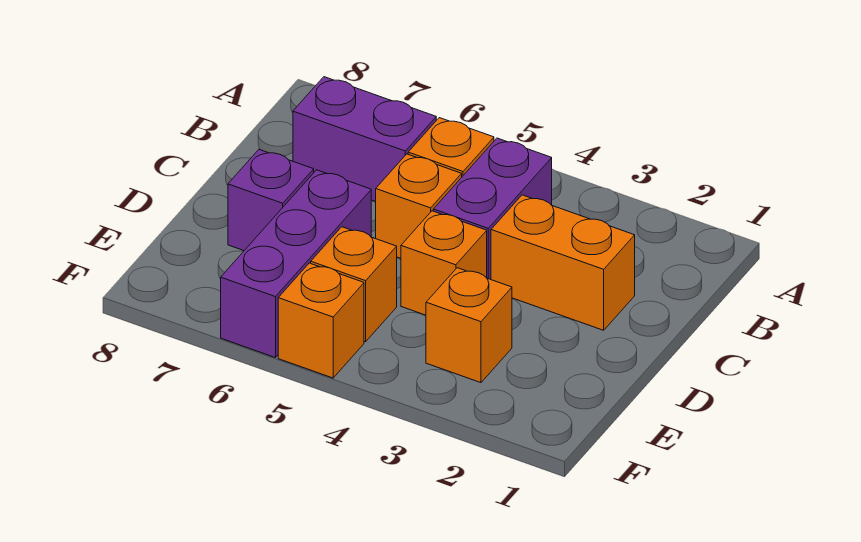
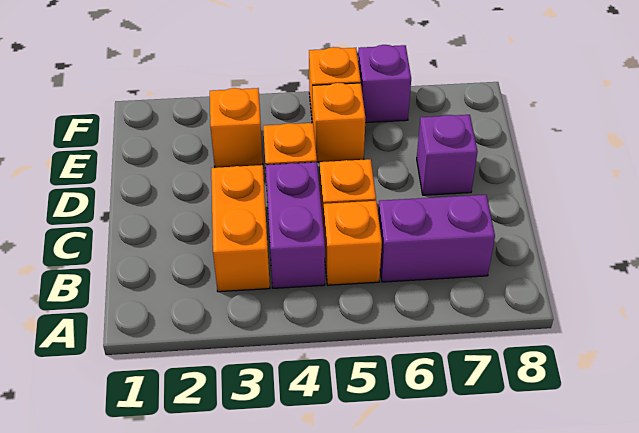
orange 1x2 brick [491,195,635,330] -> orange 1x2 brick turned to [211,165,270,292]
purple 1x3 brick [221,170,371,358] -> purple 1x1 brick [358,45,411,123]

